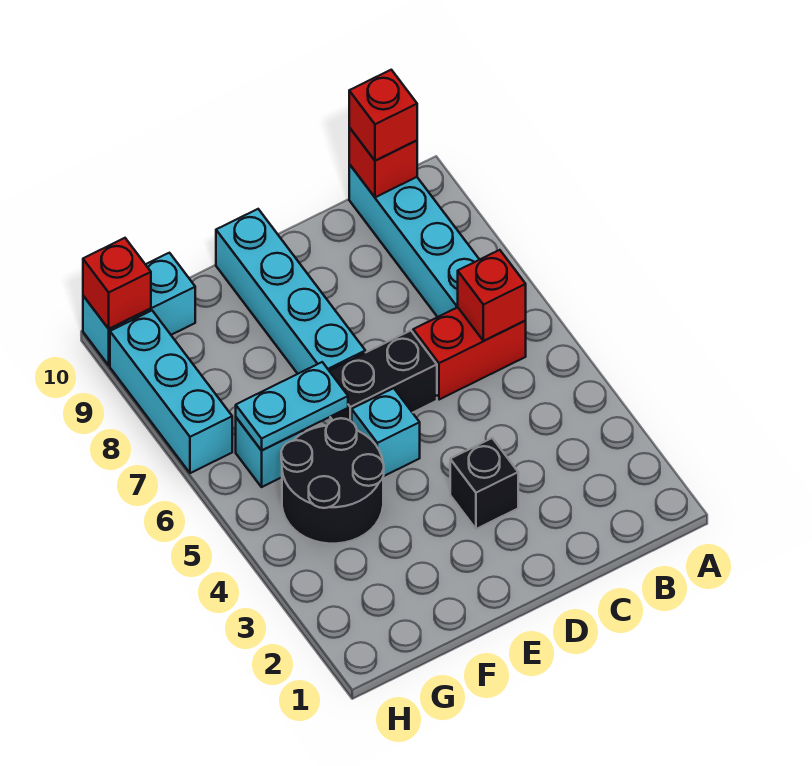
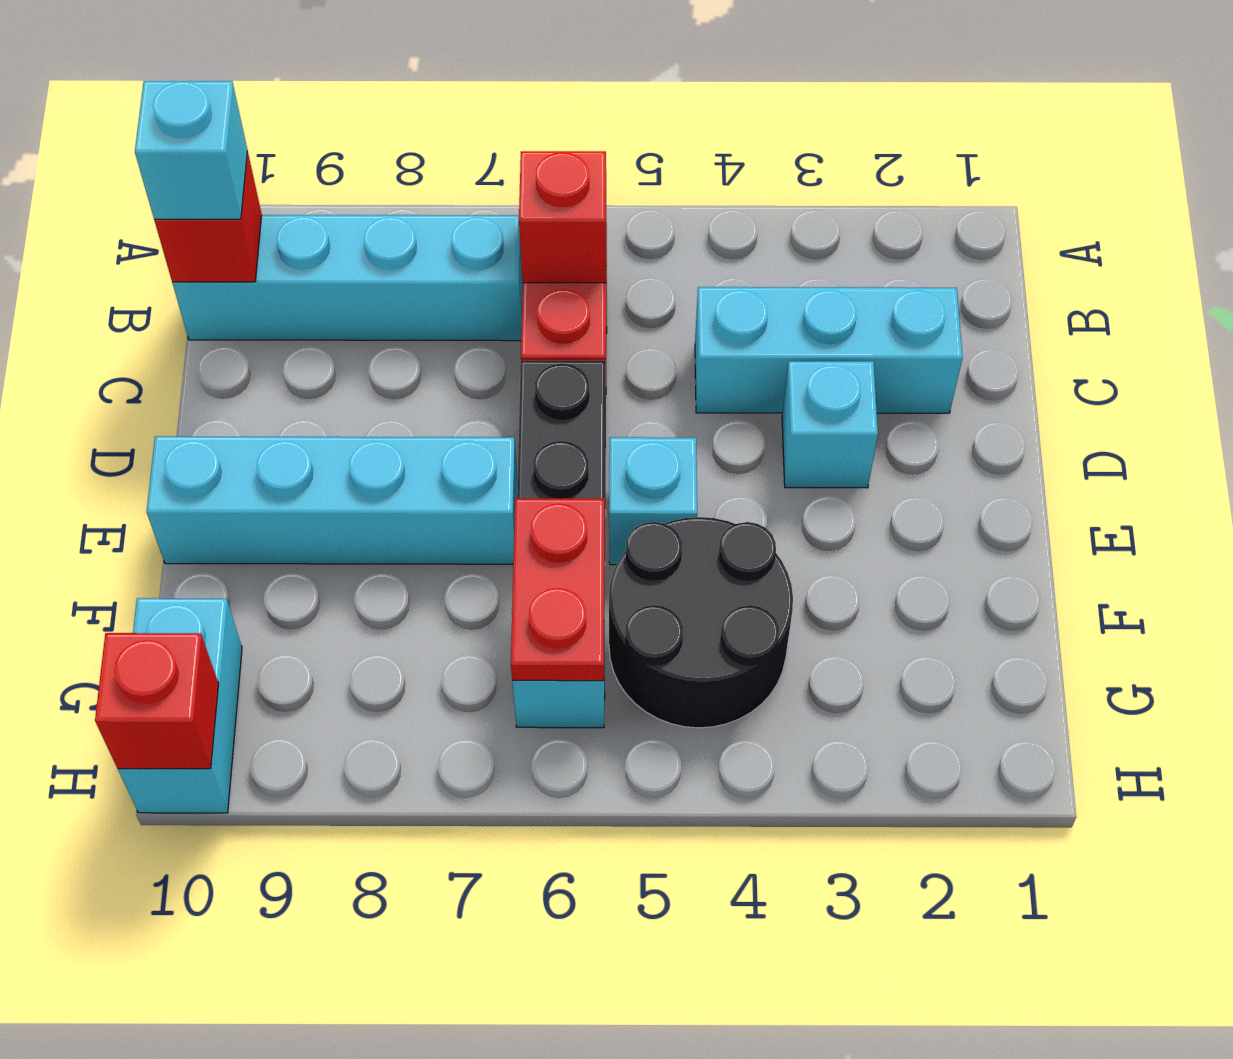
red 1x1 brick [349,70,417,161] -> cyan 1x1 brick [135,81,247,219]
black 1x1 brick [450,438,518,529] -> cyan 1x1 brick [782,361,878,488]
cyan 1x2 plate [236,362,348,450] -> red 1x2 plate [511,498,605,681]
cyan 1x3 brick [110,311,232,473] -> cyan 1x3 brick moved to [695,287,963,413]

